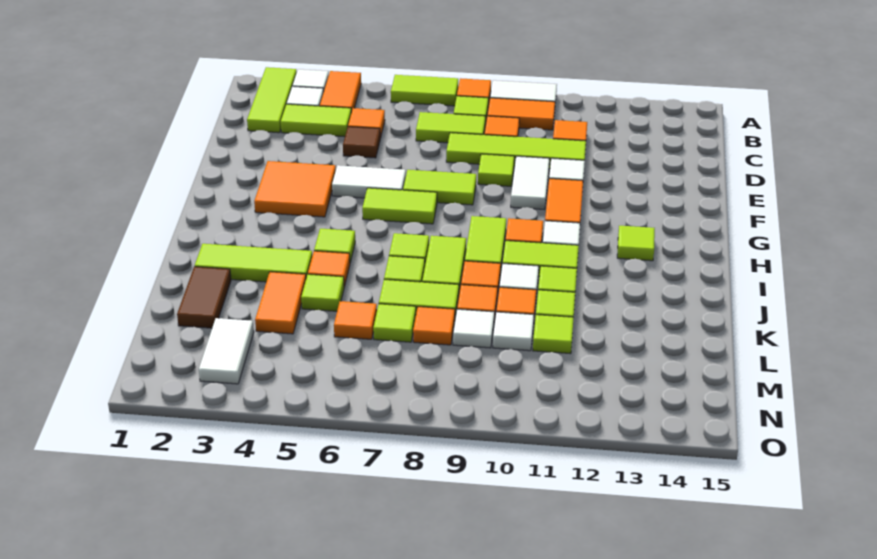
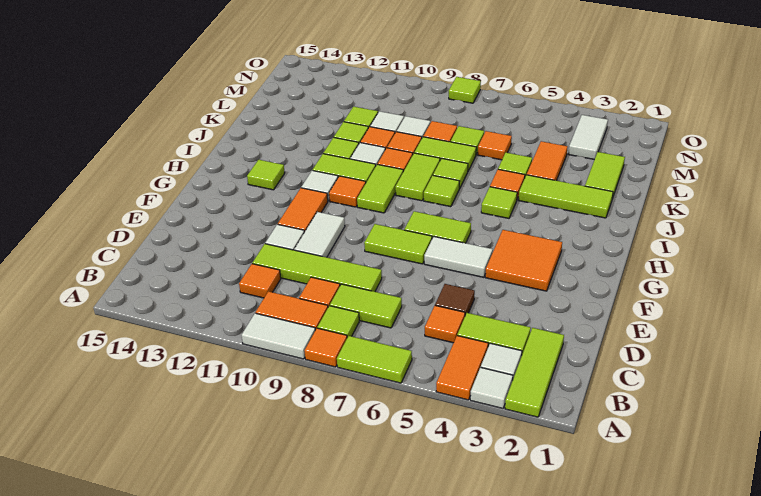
lime 1x1 tile [478,154,514,186] -> lime 1x1 tile moved to [449,77,481,103]
brown 1x2 tile [177,267,231,328] -> lime 1x2 tile [585,152,625,199]

